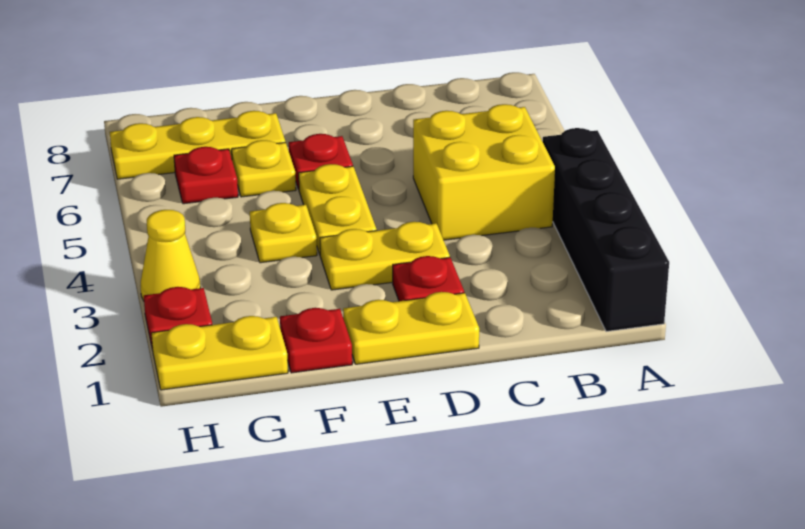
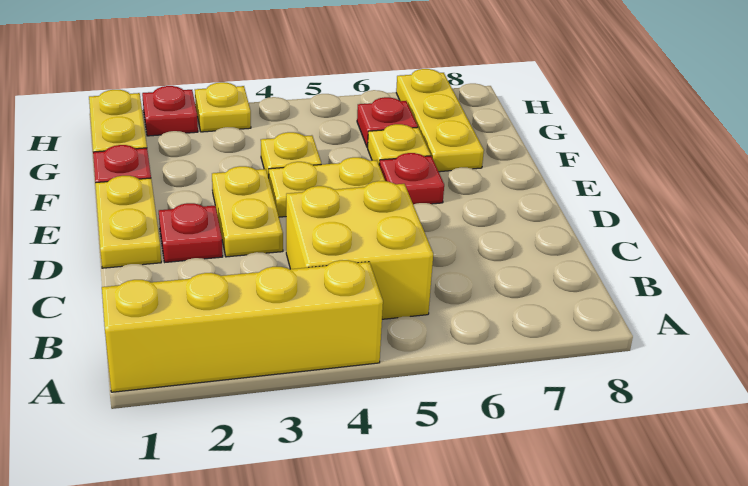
black 1x4 brick [543,128,669,332] -> yellow 1x4 brick [102,260,383,392]
yellow 1x1 cone [141,210,200,301] -> yellow 1x1 plate [195,82,251,132]

